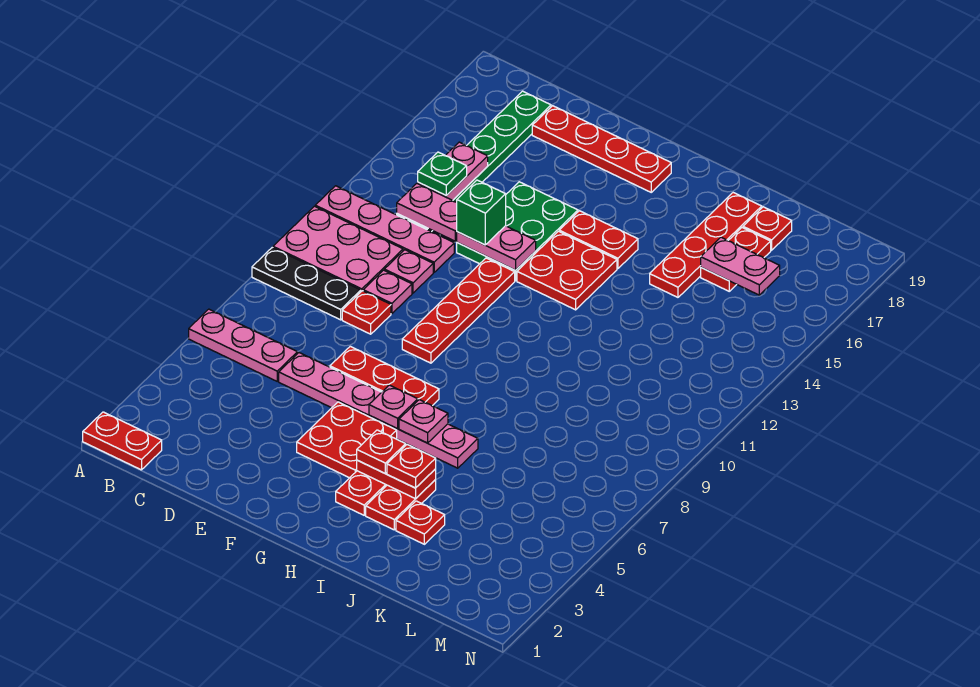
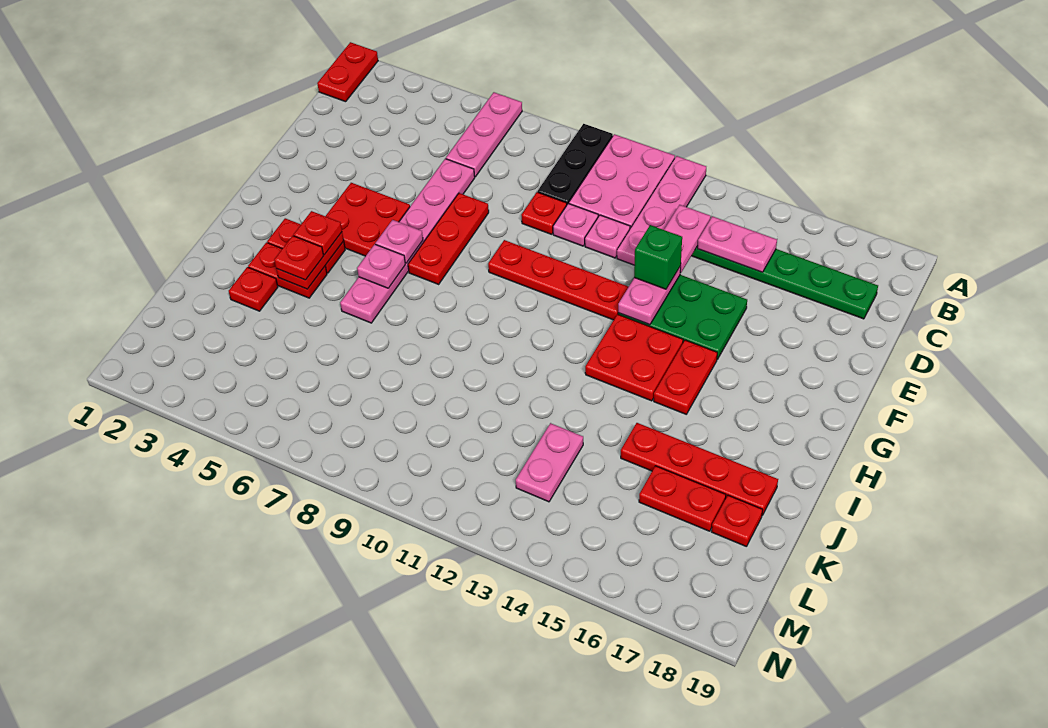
green 1x1 plate [418,152,467,196] -> none
red 1x4 plate [532,106,671,192] -> none
pink 1x2 plate [701,237,780,295] -> pink 1x2 plate moved to [516,423,583,502]

